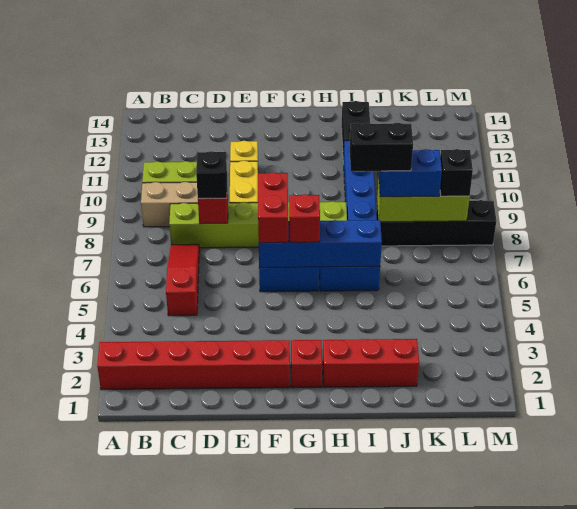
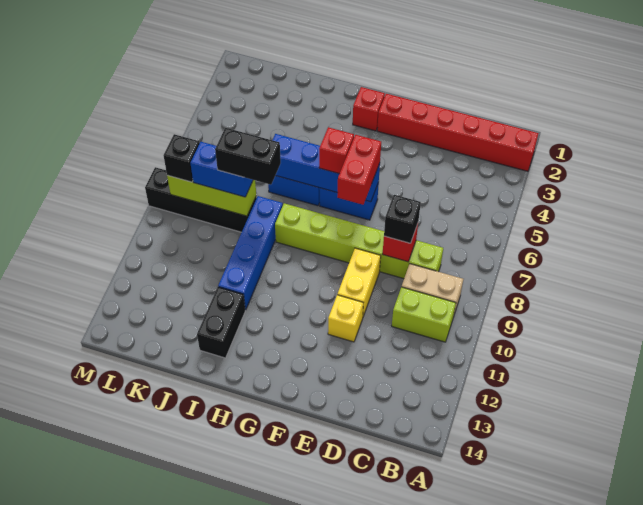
red 1x3 slope [166,244,199,316] -> none
red 1x3 brick [322,339,419,387] -> none

